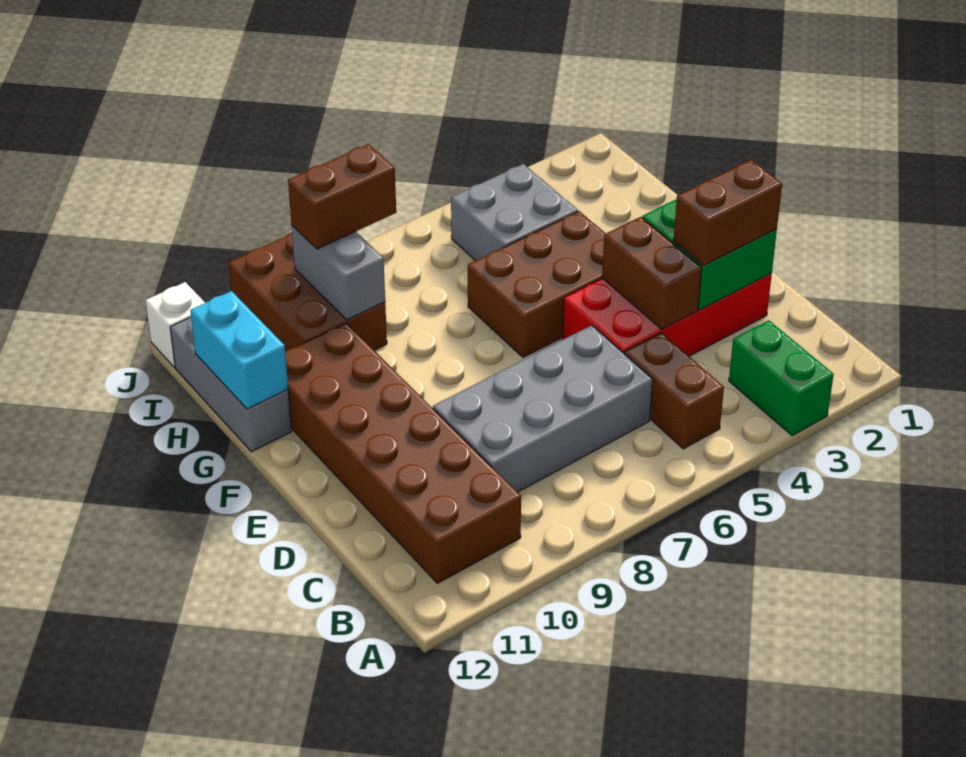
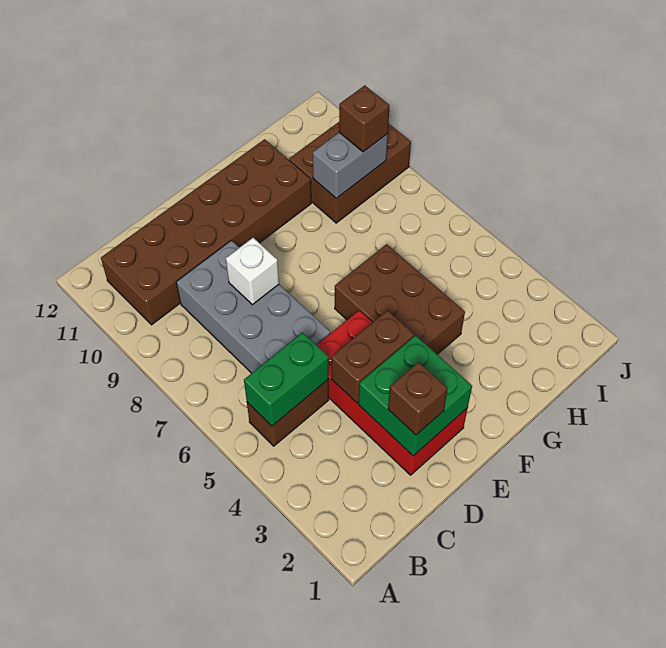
green 1x2 brick [729,320,834,436] -> green 1x2 brick moved to [244,333,329,426]
brown 1x2 brick [673,160,782,266] -> brown 1x1 brick [388,362,448,435]
grey 1x3 brick [170,317,292,452] -> none
cyan 1x2 brick [190,291,288,409] -> none
grey 2x2 brick [451,164,578,261] -> none
brown 1x2 brick [288,144,396,249] -> brown 1x1 brick [339,86,390,152]
white 1x1 brick [145,282,205,368] -> white 1x1 brick moved to [226,238,279,305]

